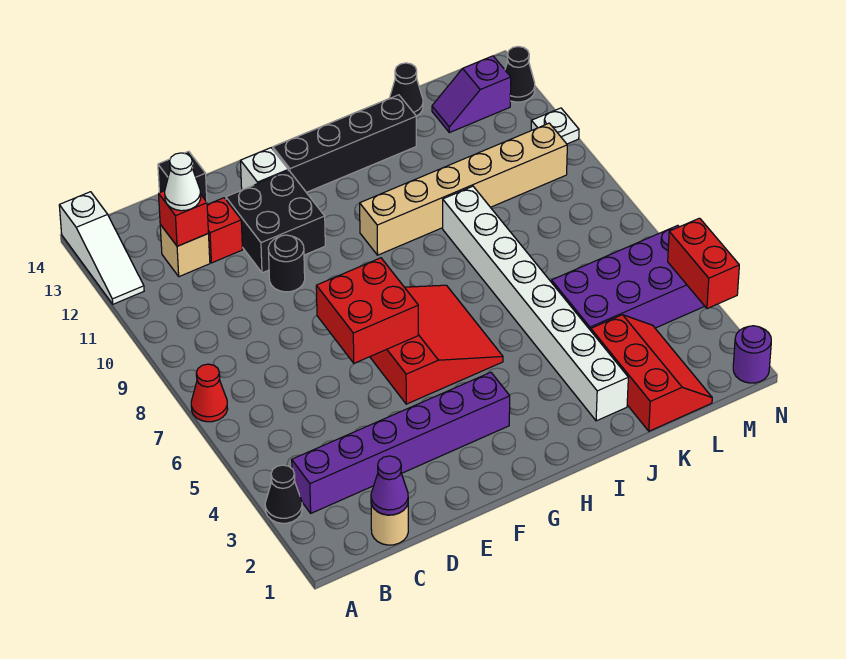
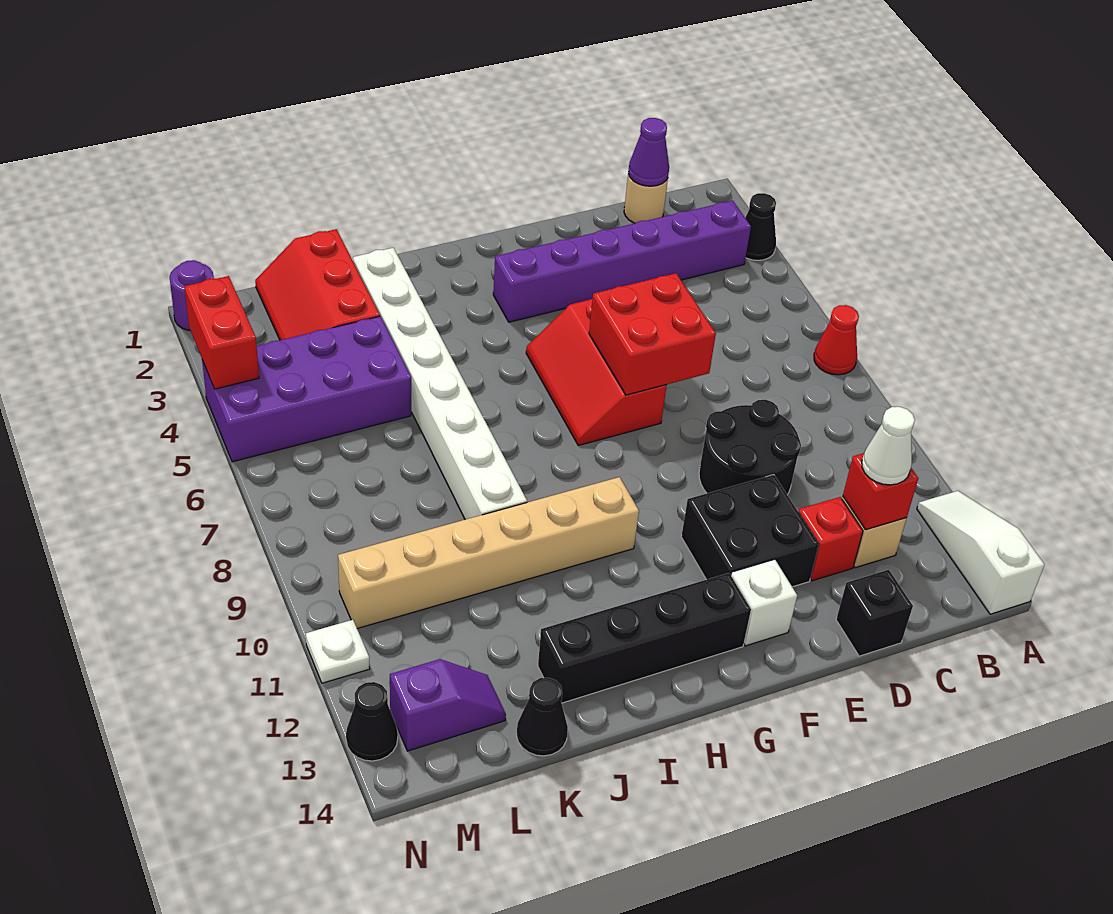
black 1x1 round brick [268,235,305,292] -> black 2x2 round brick [699,400,801,495]
red 3x3 slope [370,285,503,404] -> red 2x3 slope [526,299,667,446]

